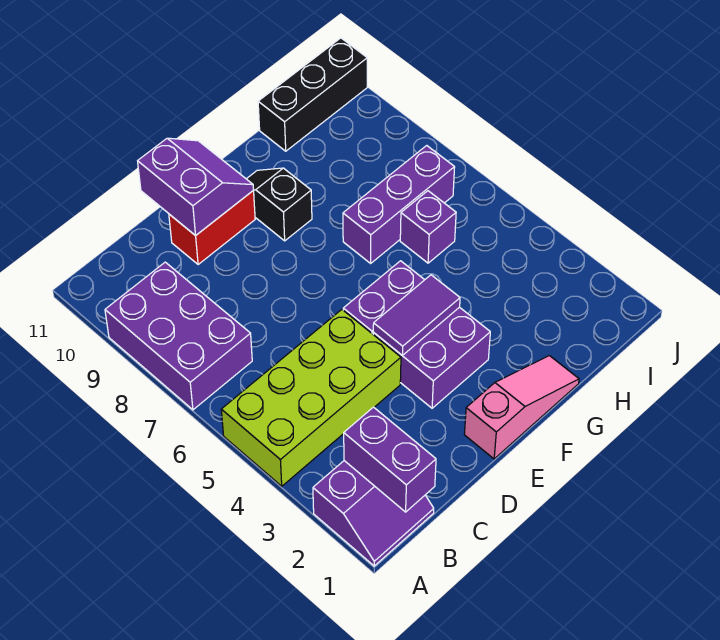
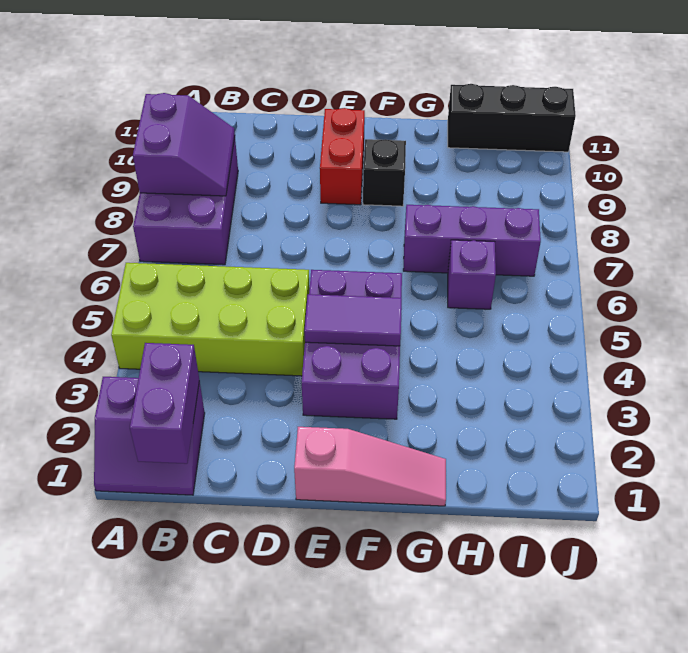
red 1x2 brick [169,191,255,265] -> red 1x2 brick turned to [320,108,365,205]
purple 2x2 slope [138,138,254,236] -> purple 2x2 slope moved to [133,93,235,196]

